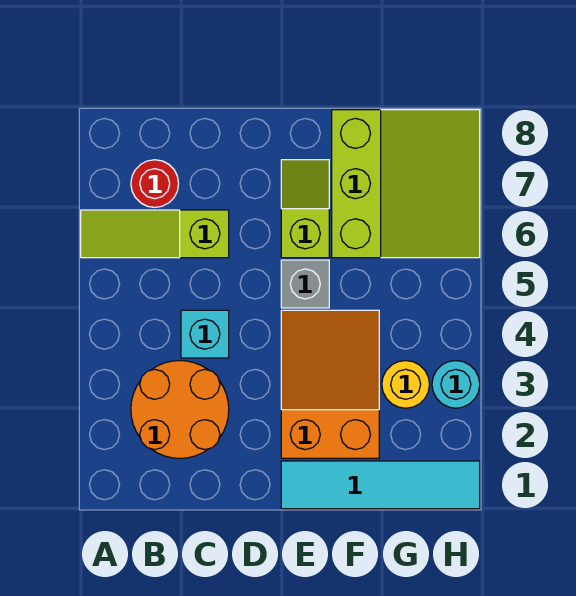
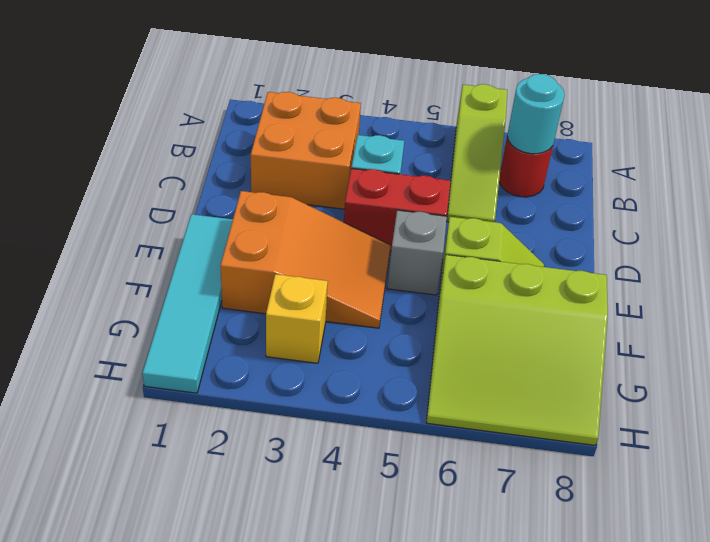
lime 1x3 slope [81,210,229,258] -> lime 1x3 slope turned to [447,84,507,222]
orange 2x2 round brick [131,361,229,458] -> orange 2x2 brick [251,92,361,209]
none -> red 1x2 brick [344,168,451,251]
yellow 1x1 round brick [382,361,430,408] -> yellow 1x1 brick [266,274,328,363]
cyan 1x1 round brick [432,361,480,408] -> cyan 1x1 round brick moved to [507,74,565,154]

